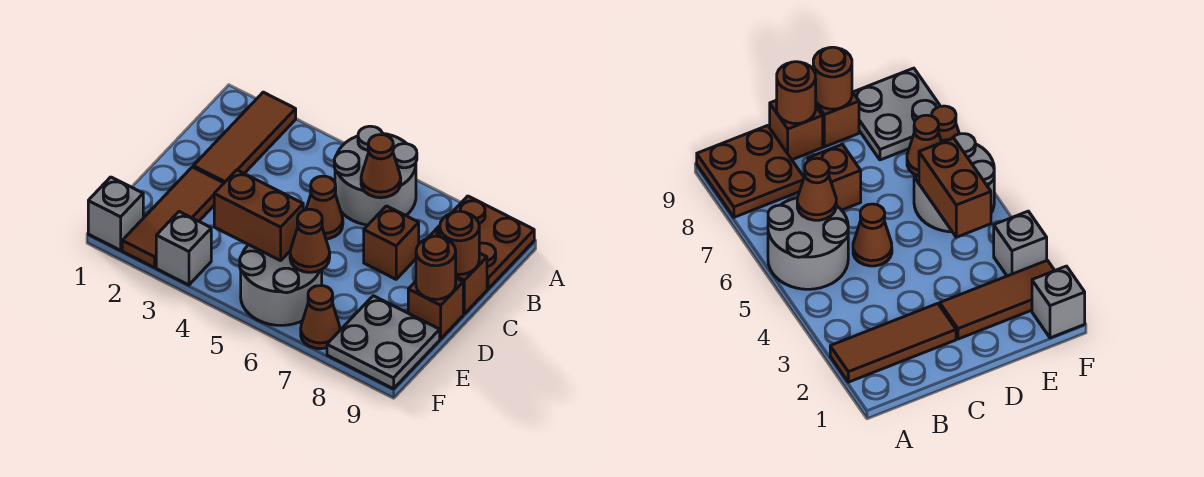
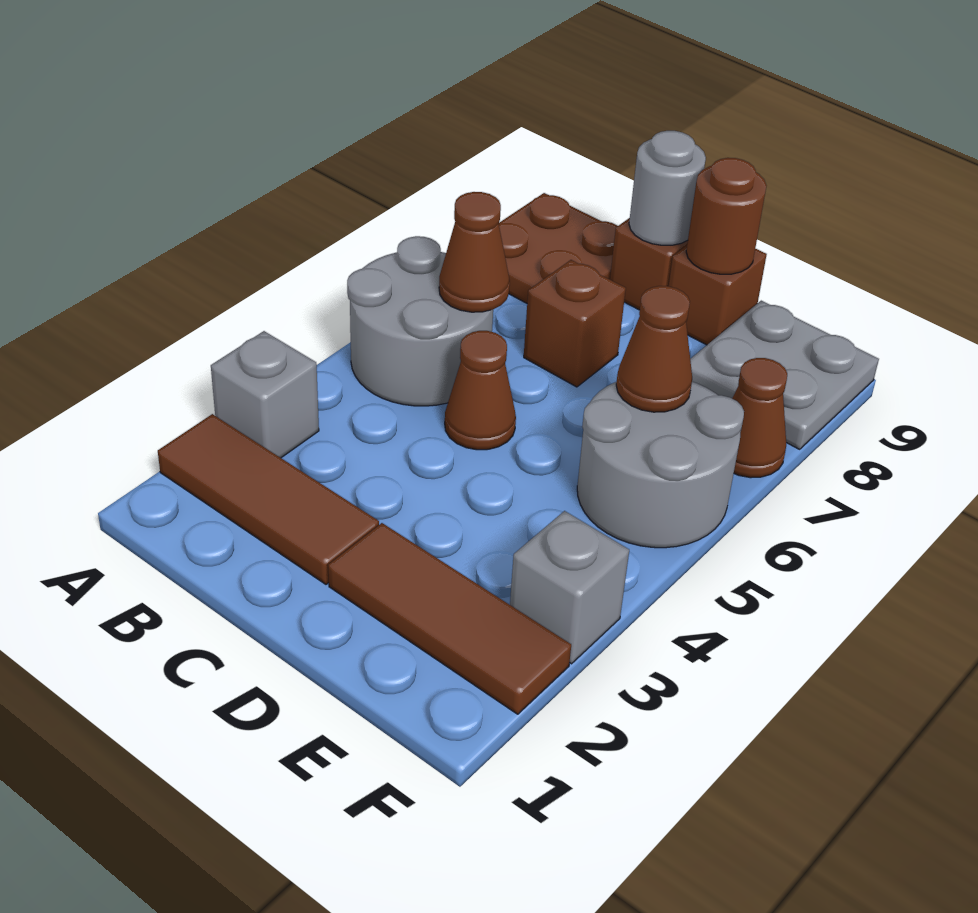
brown 1x1 round brick [440,211,479,274] -> grey 1x1 round brick [629,131,706,245]
brown 1x2 brick [214,170,303,261] -> none
grey 1x1 brick [88,177,143,250] -> grey 1x1 brick moved to [211,331,319,458]

